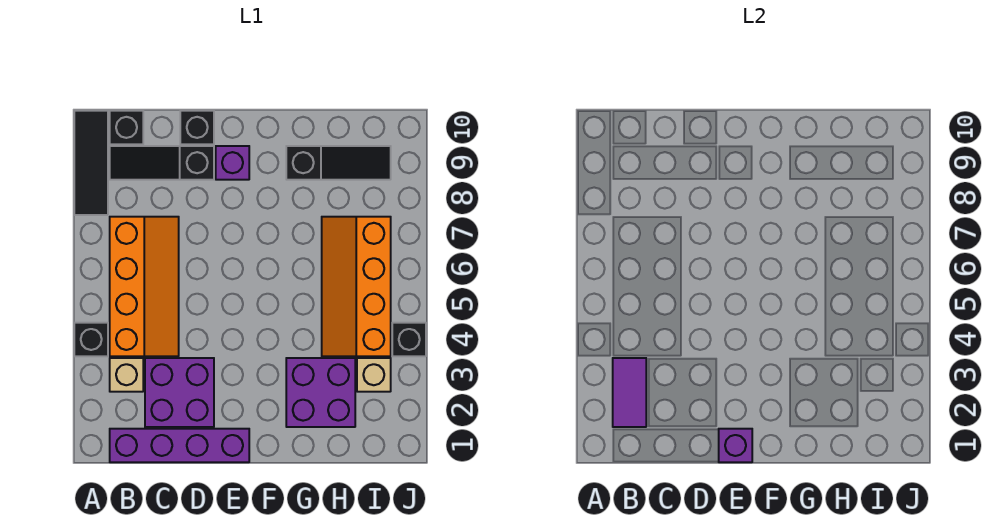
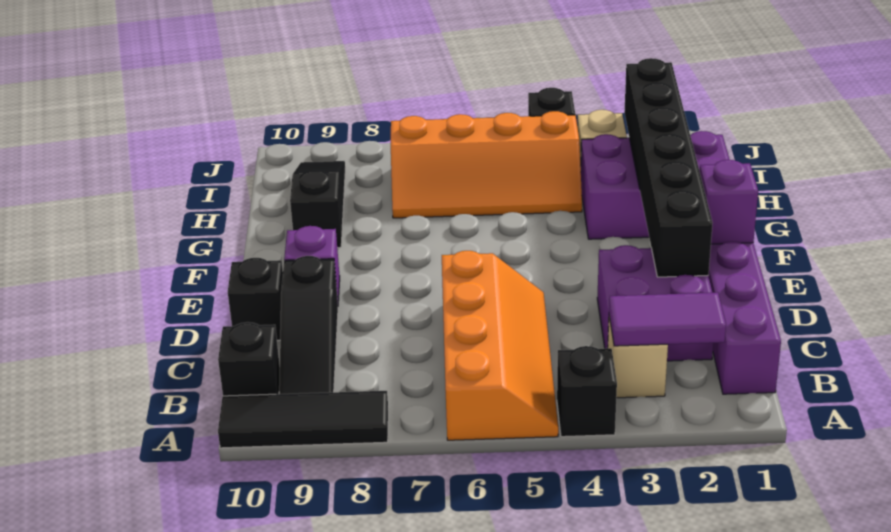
orange 2x4 slope [110,217,179,356] -> orange 2x4 slope turned to [442,251,558,440]
none -> black 1x6 brick [624,58,713,277]
purple 2x2 brick [286,358,355,427] -> purple 2x3 brick [581,131,730,239]

